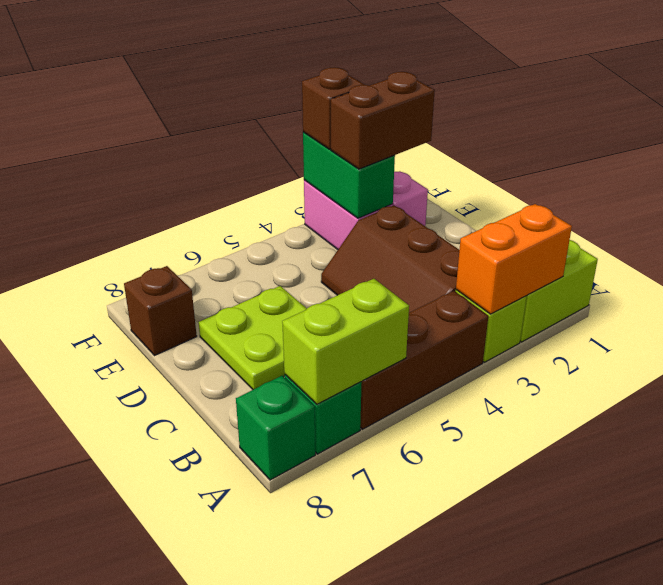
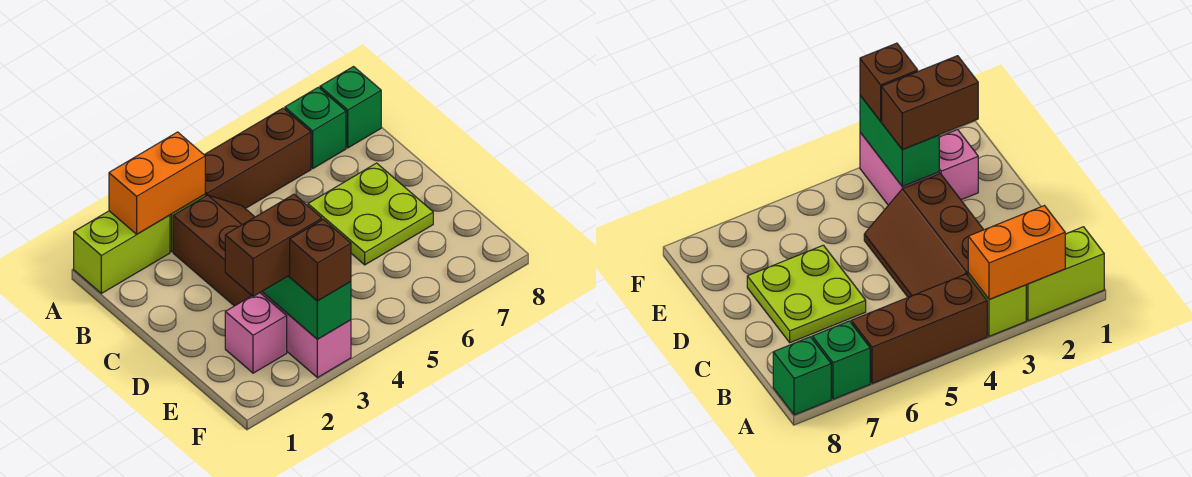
lime 1x2 brick [282,279,409,404] -> none
brown 1x1 brick [124,266,197,356] -> none

